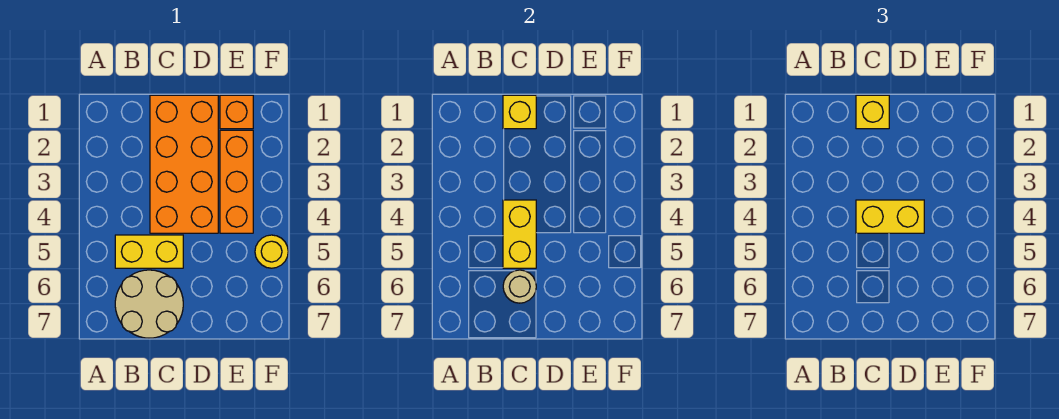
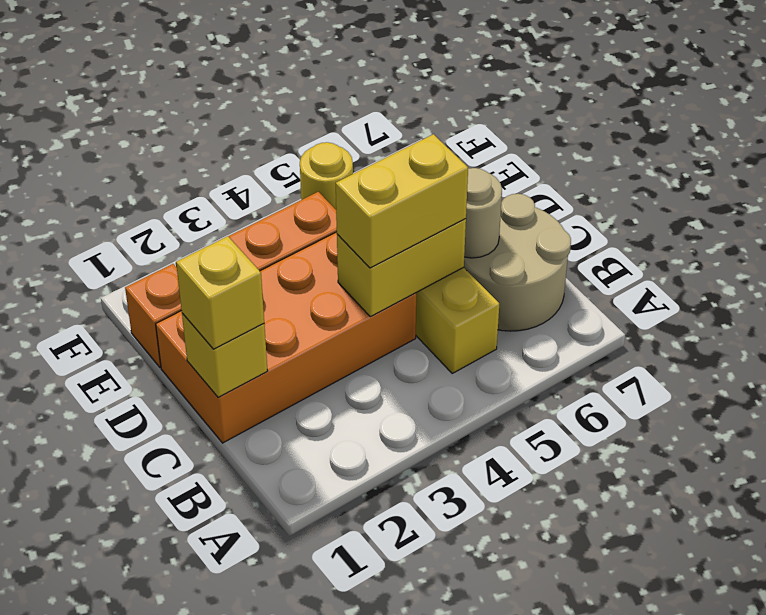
yellow 1x2 brick [856,200,924,233] -> yellow 1x2 brick turned to [336,134,468,268]

